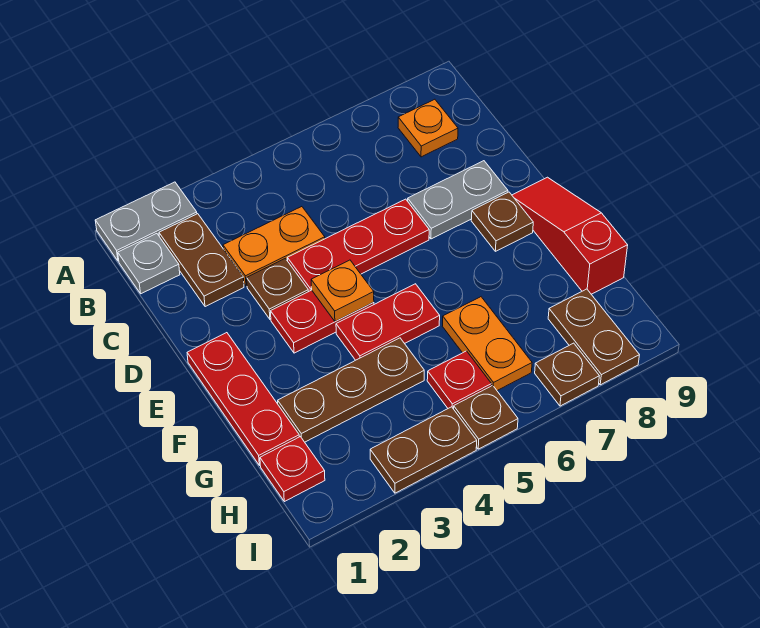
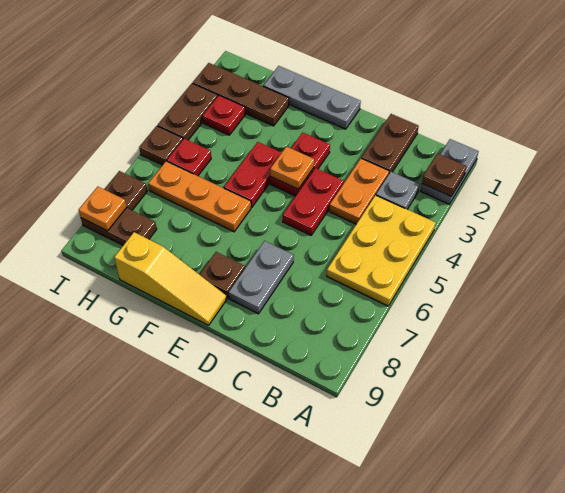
none -> yellow 2x3 plate [327,195,436,306]
grey 1x1 plate [118,234,180,294] -> grey 1x1 plate moved to [376,172,419,209]
brown 1x2 plate [159,214,244,307] -> brown 1x2 plate turned to [362,114,419,173]
orange 1x1 plate [398,99,458,157] -> orange 1x1 plate moved to [79,187,127,231]
brown 1x1 plate [247,258,309,319] -> brown 1x1 plate moved to [422,153,467,196]
red 1x3 plate [287,199,429,291] -> red 1x2 plate [283,168,344,235]
red 1x3 plate [187,333,299,465] -> grey 1x3 plate [263,66,361,129]
red 1x3 slope [512,177,628,294] -> yellow 1x3 slope [114,232,227,325]
brown 1x3 plate [278,338,424,442] -> brown 1x3 plate turned to [193,63,289,126]
orange 1x2 plate [442,297,532,391] -> orange 1x3 plate [148,161,251,232]
red 1x1 plate [260,437,325,502] -> red 1x1 plate moved to [203,95,245,135]

